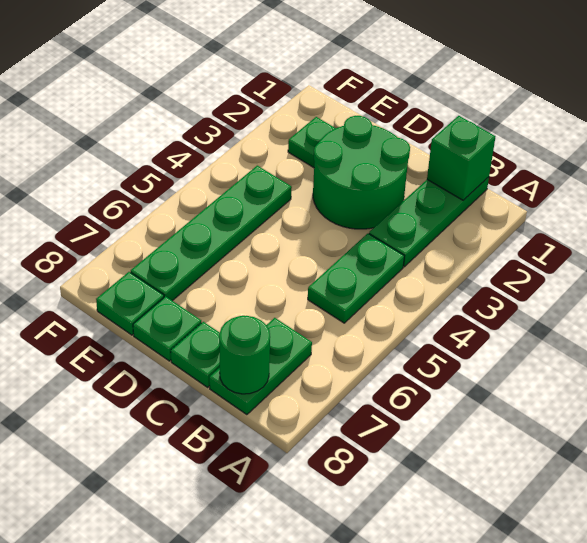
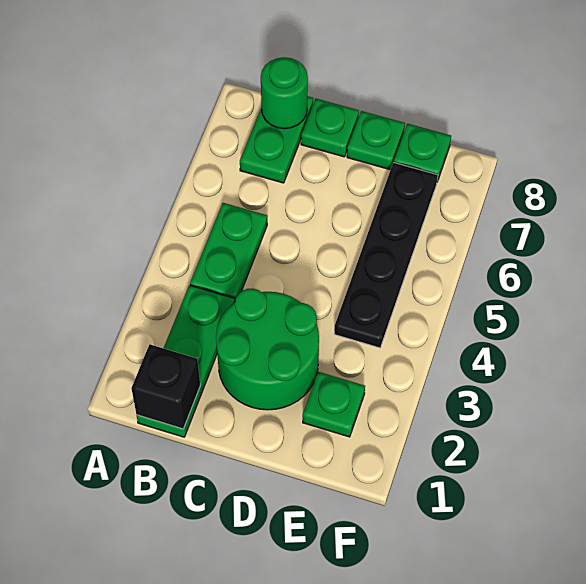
green 1x1 brick [427,116,495,200] -> black 1x1 brick [131,344,200,429]
green 1x4 plate [131,166,292,301] -> black 1x4 plate [334,162,438,348]

